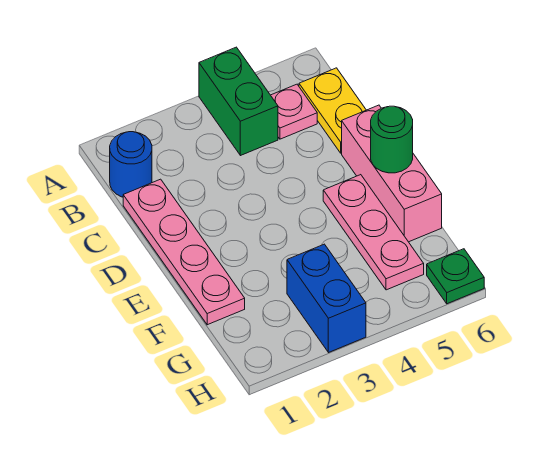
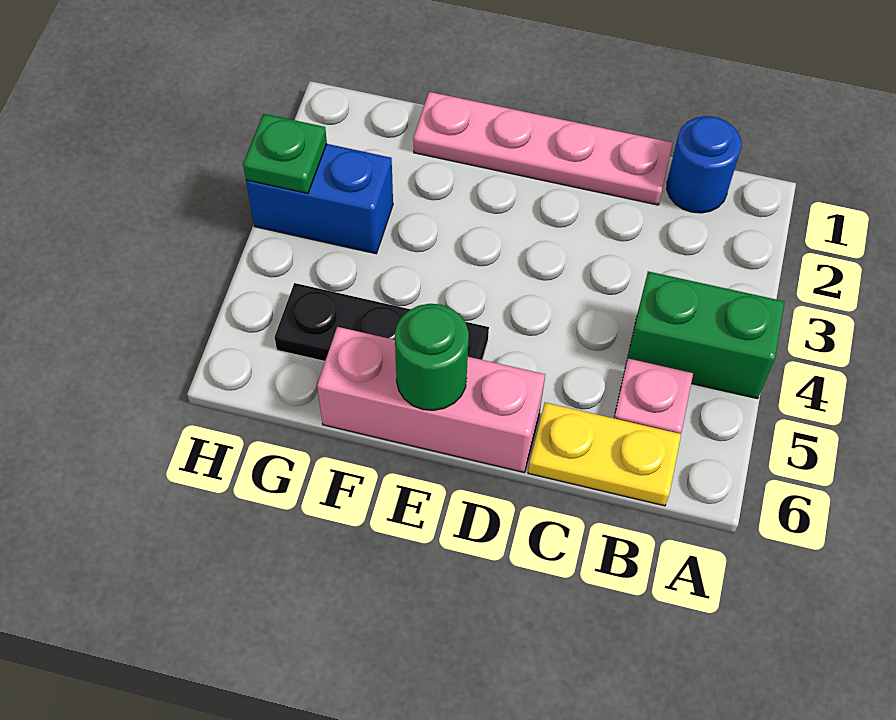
pink 1x3 plate [323,175,424,290] -> black 1x3 plate [275,283,489,361]
green 1x1 plate [427,249,484,304] -> green 1x1 plate moved to [243,114,327,193]

